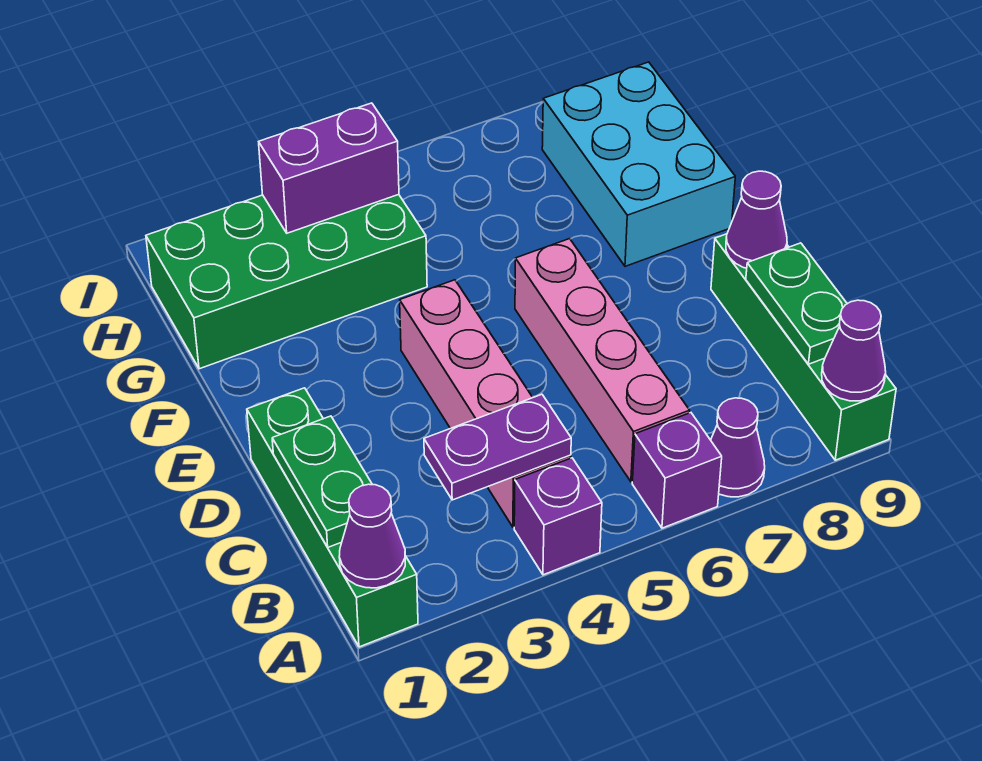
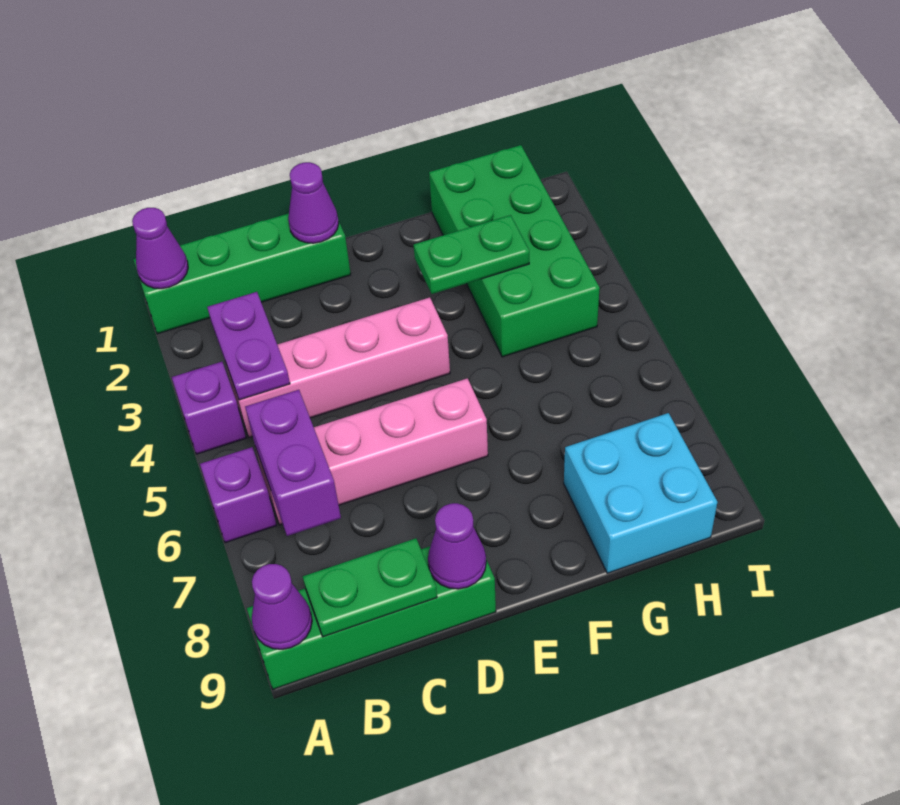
purple 1x1 cone [711,398,765,497] -> purple 1x1 cone moved to [288,162,339,243]
green 1x2 plate [272,416,372,547] -> green 1x2 plate moved to [414,215,529,294]
cyan 2x3 brick [542,62,735,266] -> cyan 2x2 brick [564,413,717,573]
purple 1x2 brick [259,103,399,233] -> purple 1x2 brick moved to [245,390,341,536]

